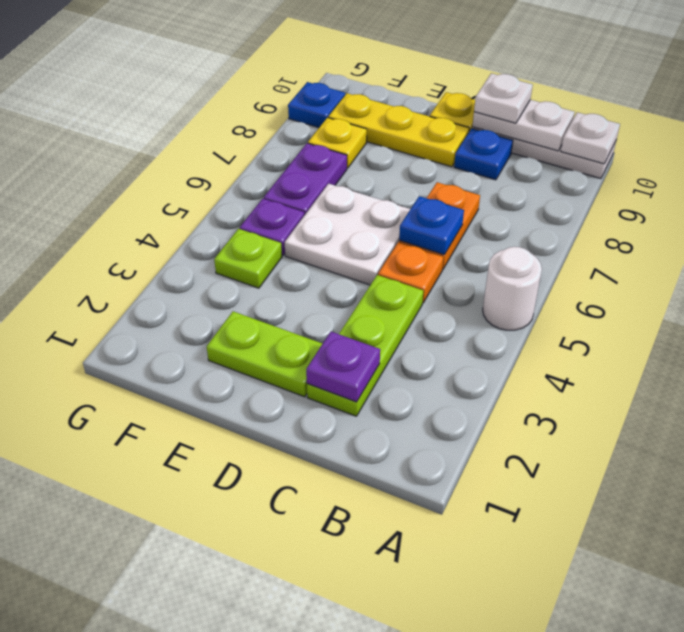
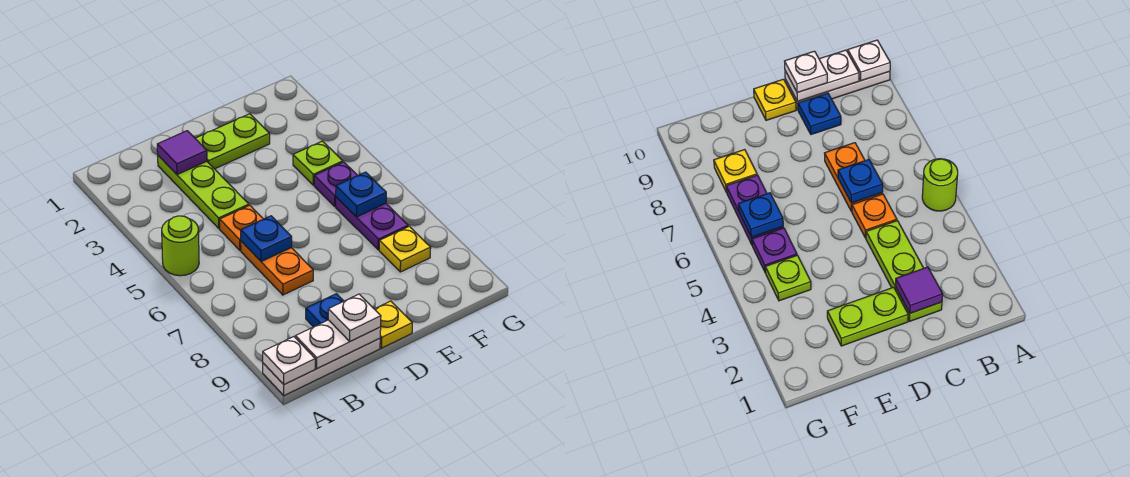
white 1x1 round brick [483,247,542,330] -> lime 1x1 round brick [162,216,199,276]
purple 1x1 plate [306,332,380,402] -> purple 1x1 tile [157,131,207,175]
white 2x2 plate [285,184,410,285] -> none
yellow 1x3 plate [328,93,469,167] -> none
blue 1x1 plate [288,82,345,128] -> blue 1x1 plate moved to [336,172,386,217]

